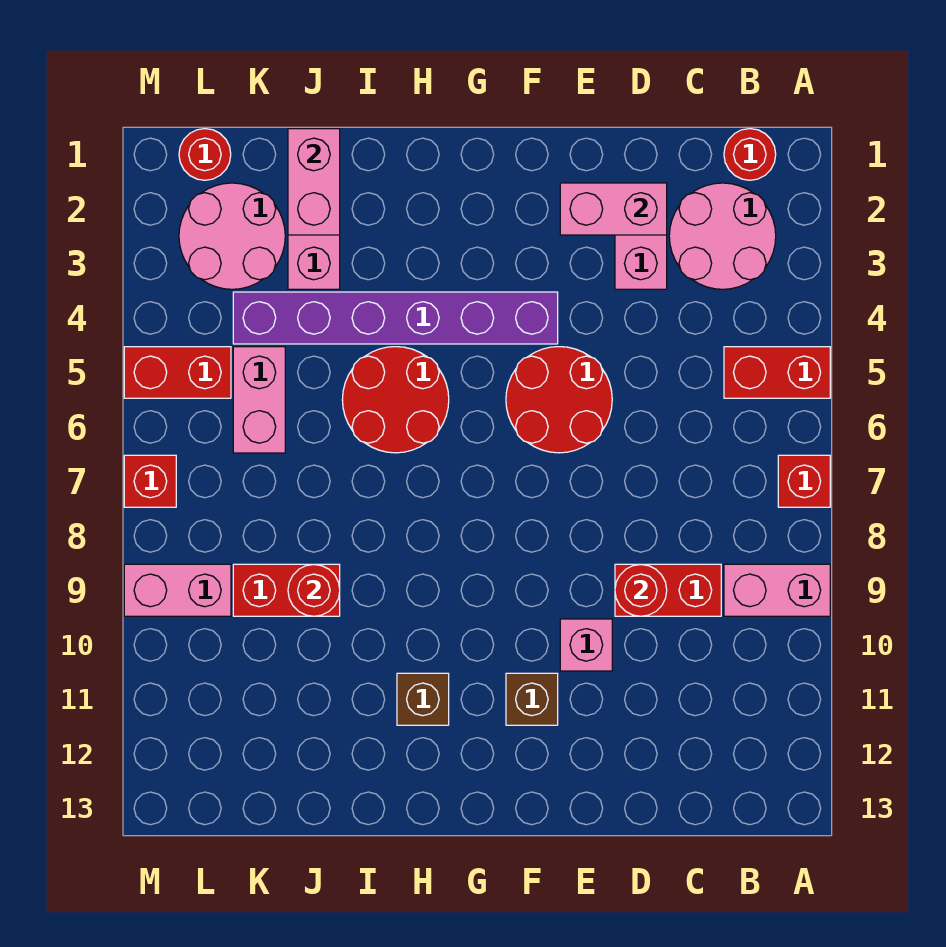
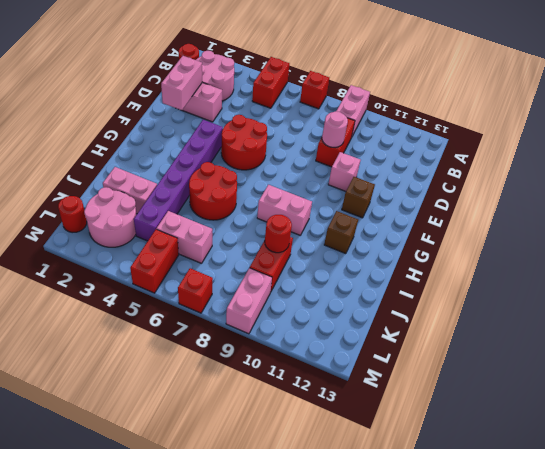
red 1x1 round brick [615,564,667,616] -> pink 1x1 round brick [322,111,348,147]
pink 1x2 brick [288,129,340,235] -> pink 1x2 brick moved to [257,185,312,235]

